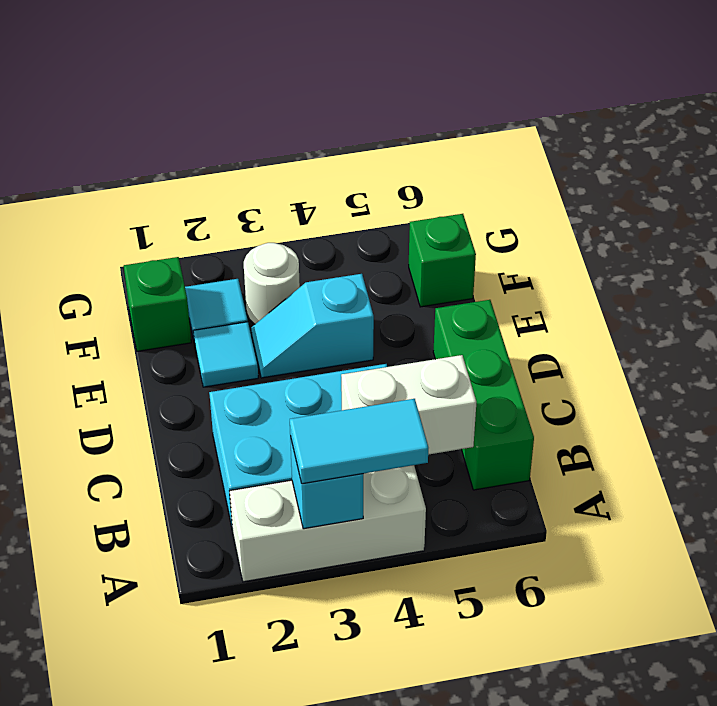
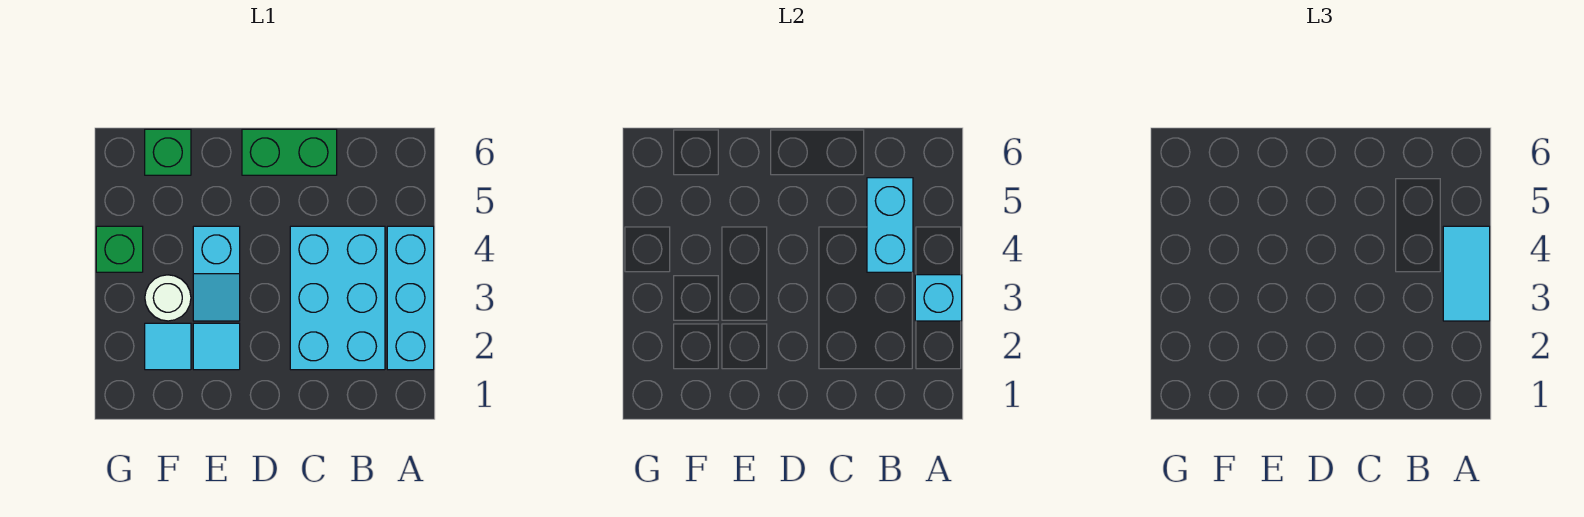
white 1x3 brick [230,465,426,582] -> cyan 1x3 brick [387,226,434,370]
white 1x2 brick [341,355,476,455] -> cyan 1x2 brick [867,178,913,272]
green 1x3 brick [433,300,534,490] -> green 1x2 brick [242,129,337,175]
green 1x1 brick [124,257,191,351] -> green 1x1 brick moved to [96,226,143,272]

